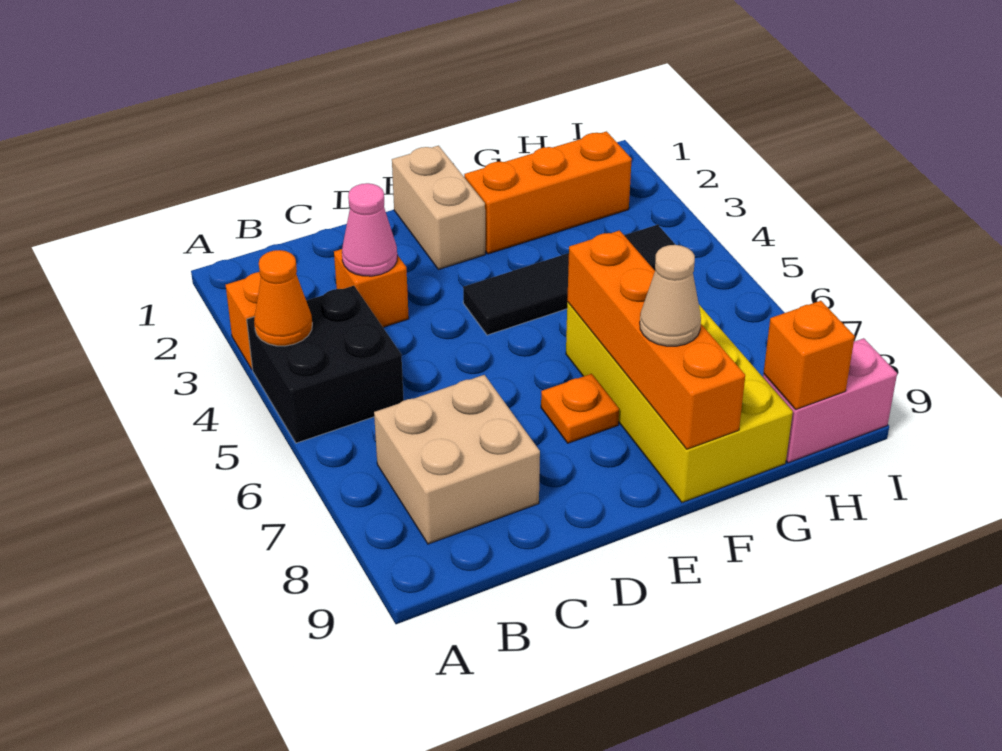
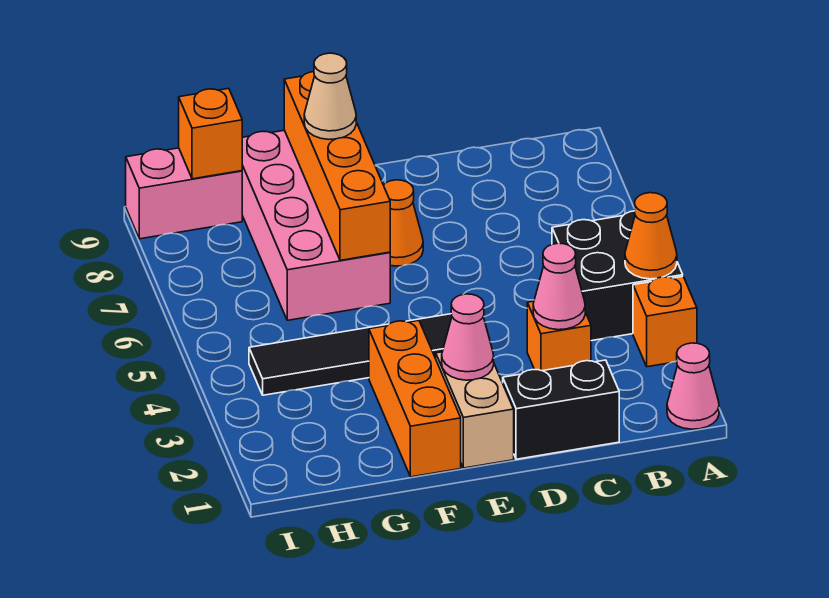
none -> pink 1x1 cone [667,343,719,429]
tan 2x2 brick [374,375,540,544] -> none
none -> black 1x2 brick [503,360,619,459]
none -> pink 1x1 cone [442,294,494,380]
orange 1x1 plate [541,374,619,443] -> orange 1x1 cone [384,180,423,266]
orange 1x3 brick [464,131,632,254] -> orange 1x3 brick turned to [369,320,461,477]
yellow 2x4 brick [566,302,793,503] -> pink 2x4 brick [242,130,390,320]

